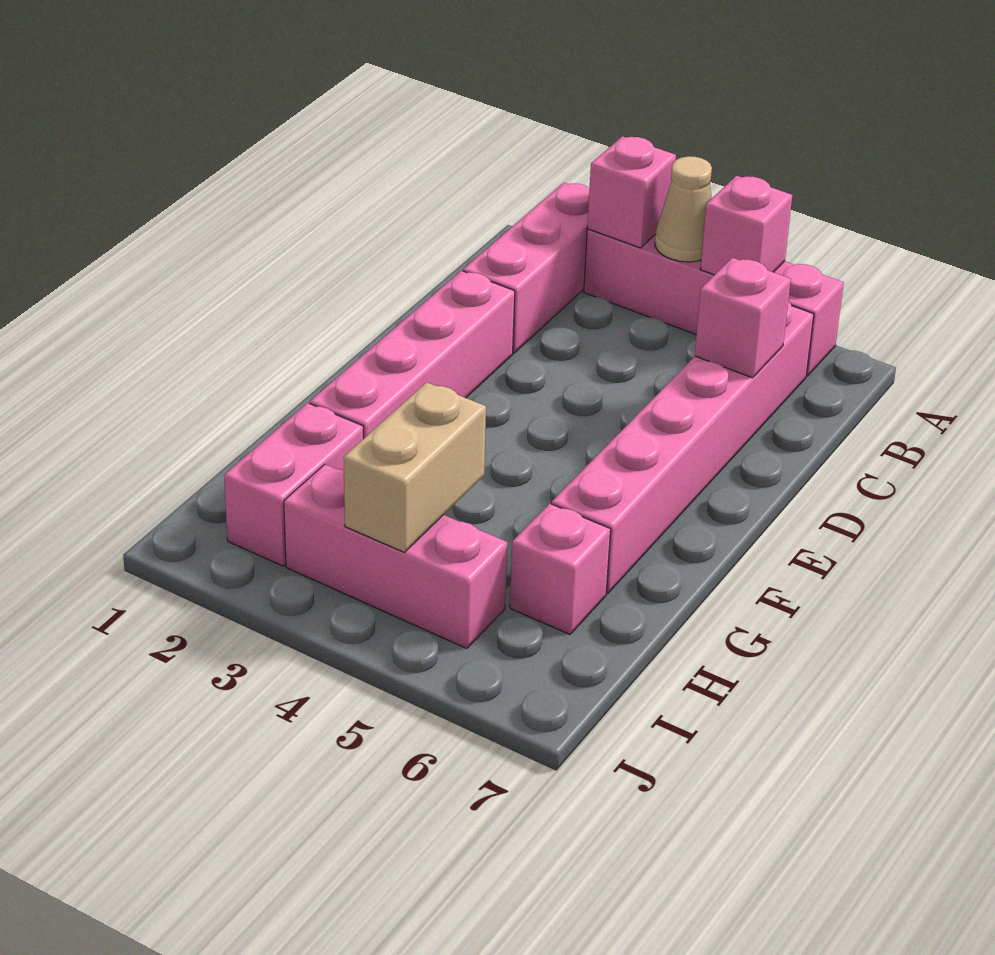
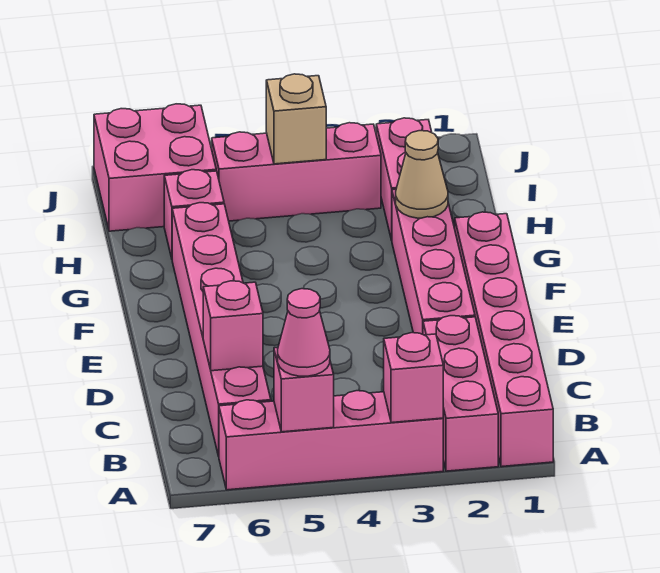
none -> pink 1x6 brick [455,212,553,467]
tan 1x1 cone [655,156,712,262] -> tan 1x1 cone moved to [396,131,448,218]
none -> pink 1x1 cone [278,289,330,376]
tan 1x2 brick [344,382,486,552] -> tan 1x1 brick [266,74,326,164]
none -> pink 2x2 brick [94,104,216,231]

